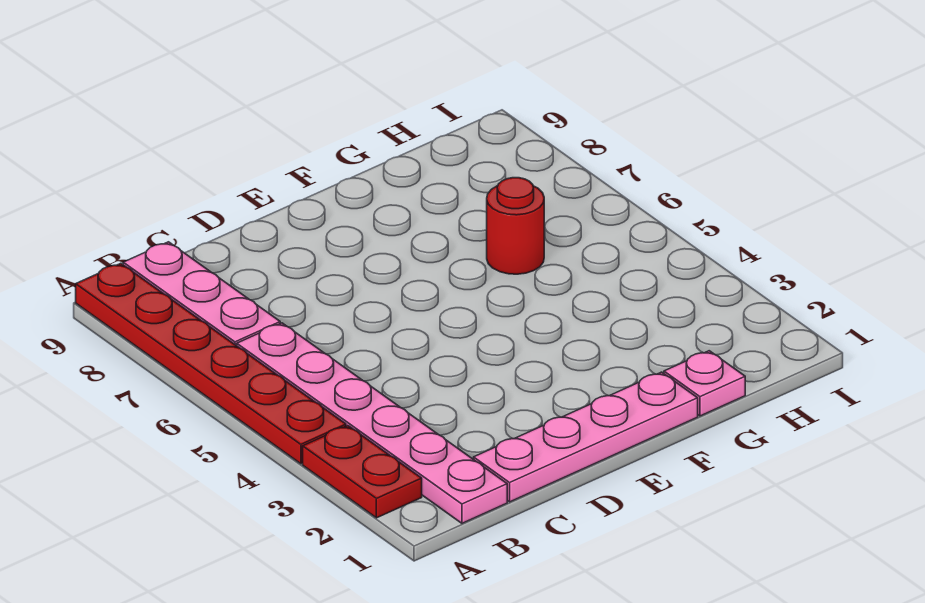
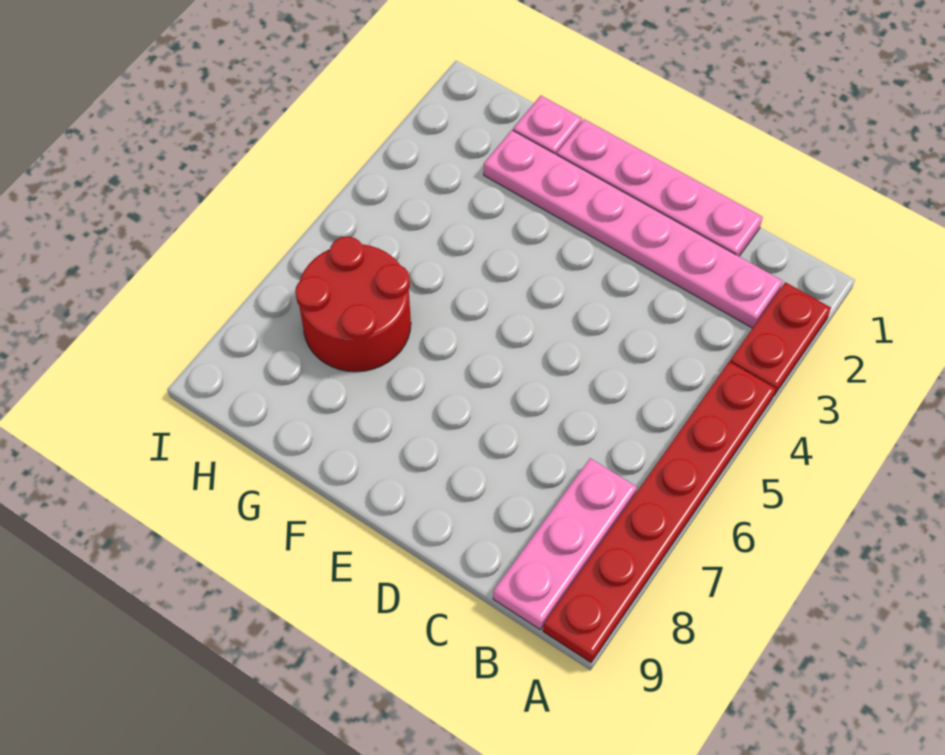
pink 1x6 plate [237,323,507,523] -> pink 1x6 plate turned to [484,130,783,328]
red 1x1 round brick [487,178,544,274] -> red 2x2 round brick [295,237,411,372]

